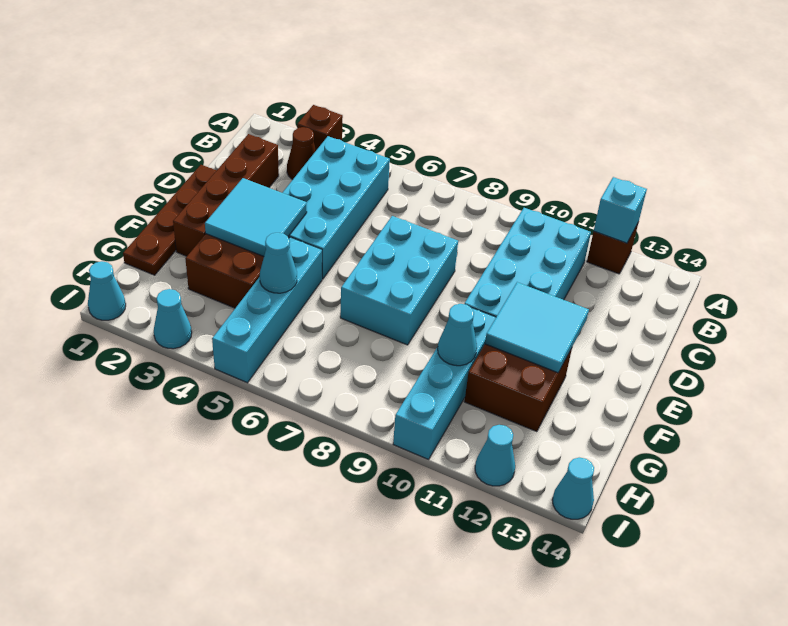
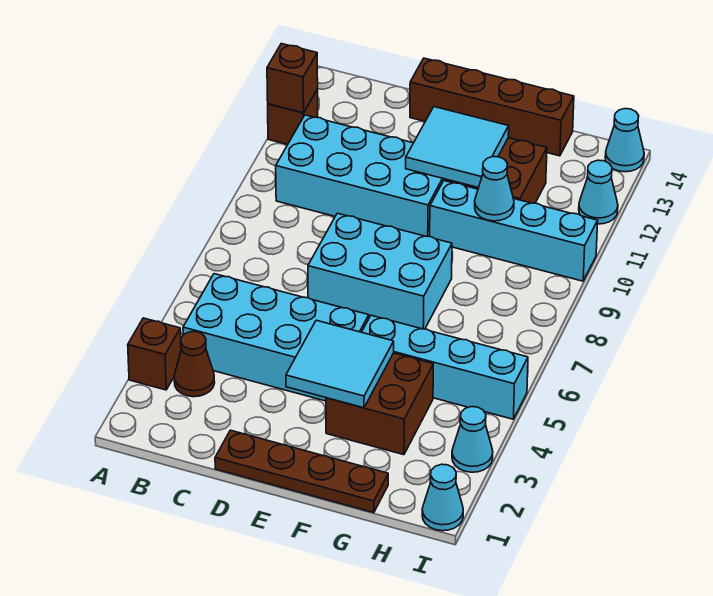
cyan 1x1 brick [594,177,647,243] -> brown 1x1 brick [267,44,318,113]
brown 1x4 brick [173,134,279,256] -> brown 1x4 brick moved to [410,58,574,156]
cyan 1x1 cone [260,233,297,293] -> none

